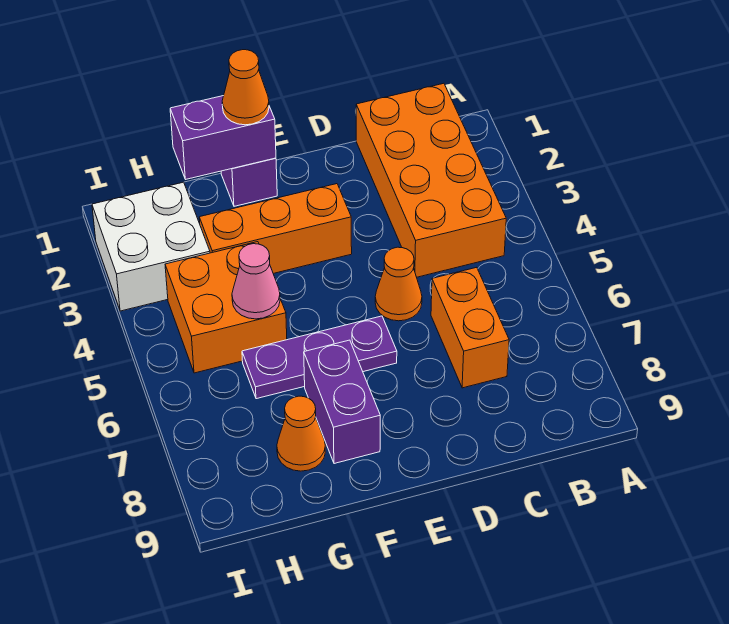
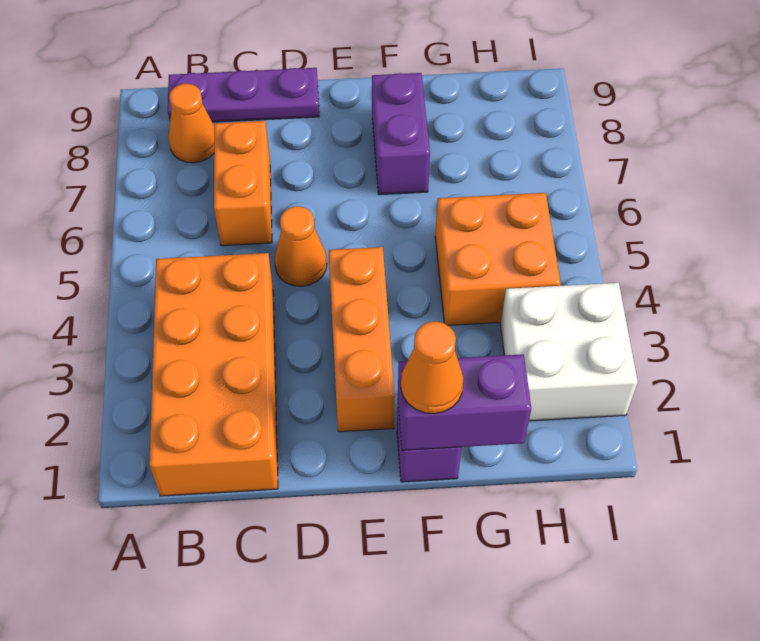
orange 1x3 brick [199,184,352,274] -> orange 1x3 brick turned to [329,247,395,432]
purple 1x3 plate [242,316,397,399] -> purple 1x3 plate moved to [168,68,319,122]
pink 1x1 cone [232,244,280,319] -> none
orange 1x1 cone [277,396,325,471] -> orange 1x1 cone moved to [168,84,214,163]

